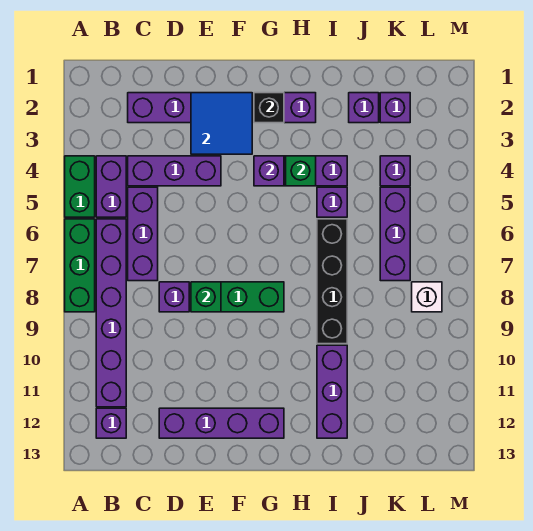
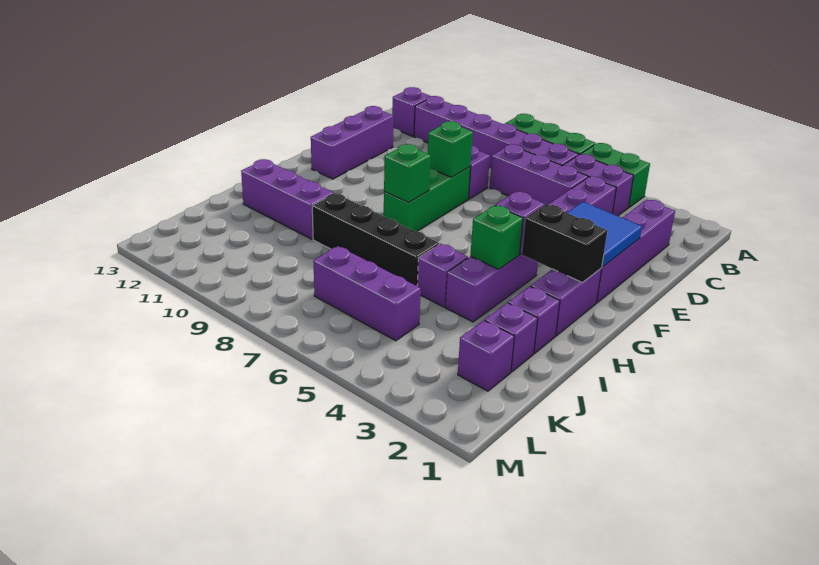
purple 1x4 brick [159,408,284,438] -> purple 1x3 brick [311,106,394,179]
black 1x1 brick [254,93,284,123] -> black 1x2 brick [522,204,607,283]
none -> green 1x1 brick [384,144,431,202]
purple 1x1 brick [380,156,410,186] -> purple 1x1 brick moved to [508,286,560,354]
white 1x1 brick [412,282,442,312] -> none

